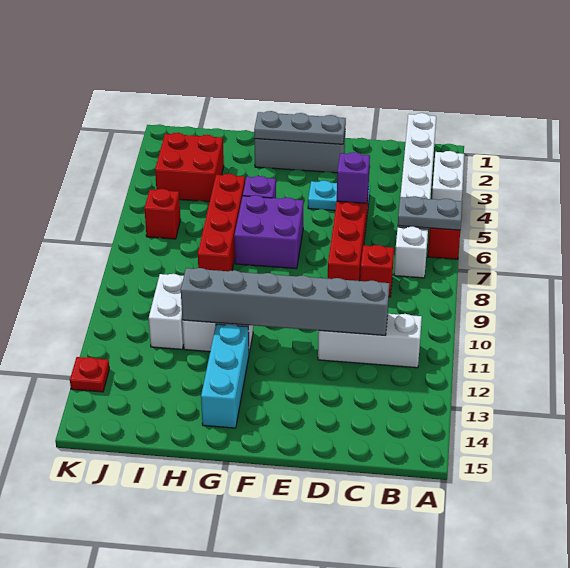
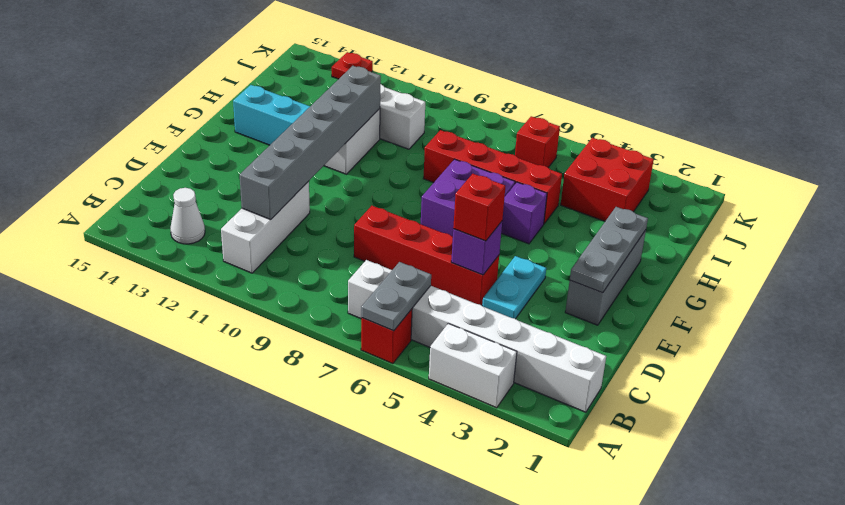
none -> white 1x1 cone [170,188,205,244]
red 1x1 brick [360,245,394,297] -> red 1x1 brick moved to [453,174,505,241]

